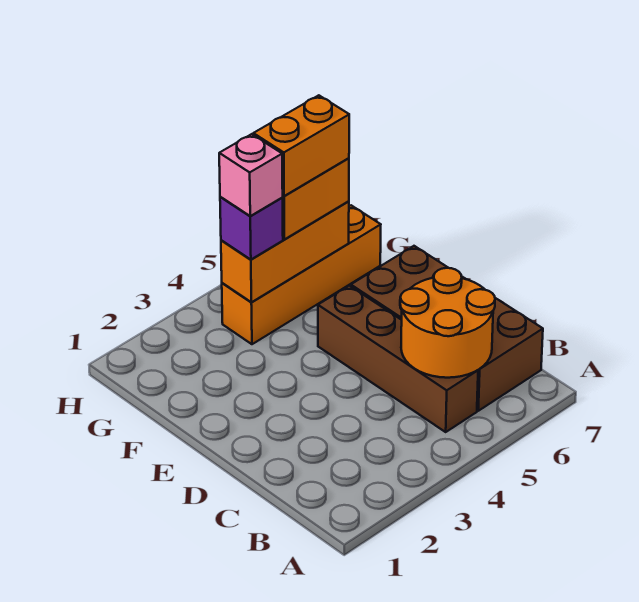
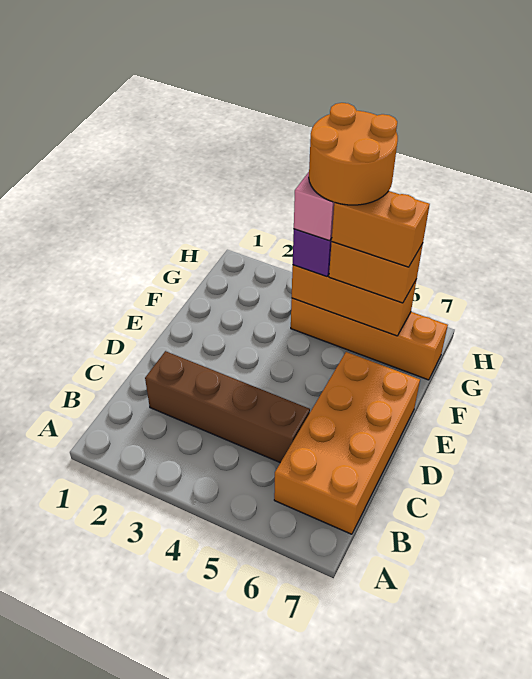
brown 1x4 brick [318,286,478,432] -> brown 1x4 brick turned to [145,351,310,463]
orange 2x2 round brick [400,268,495,378] -> orange 2x2 round brick moved to [309,103,398,205]
brown 2x4 brick [351,246,543,411] -> orange 2x4 brick [274,352,420,534]

